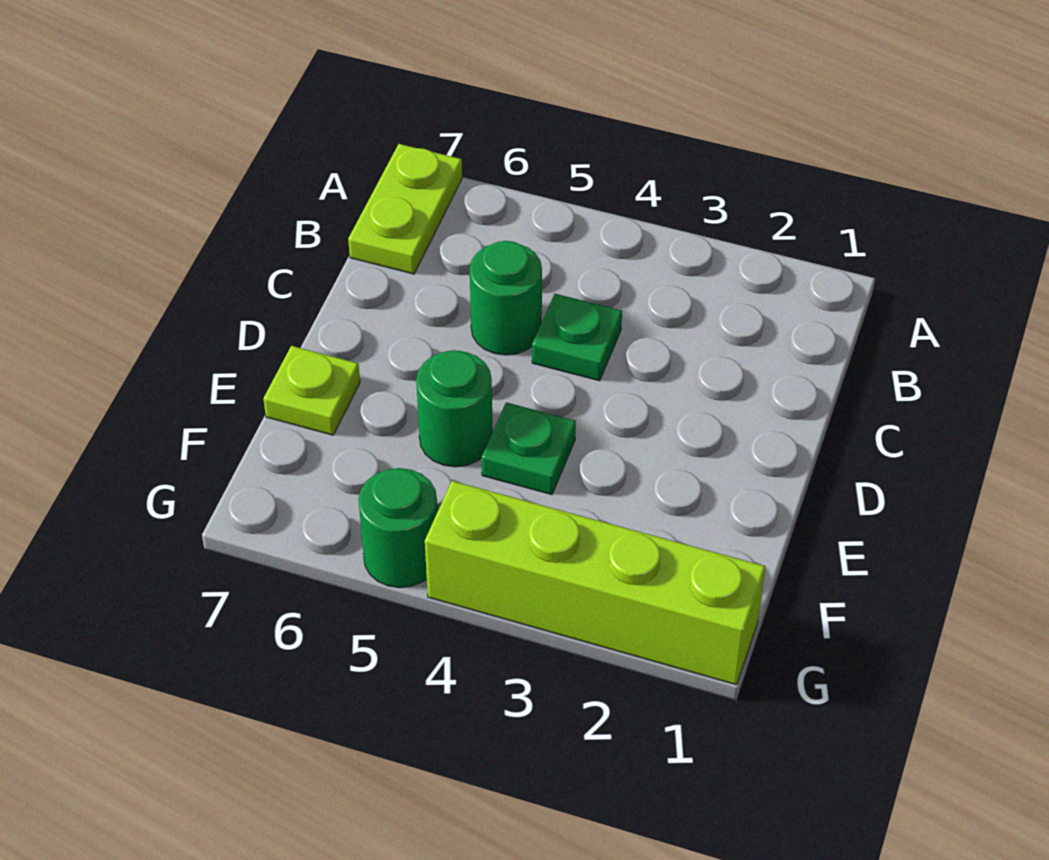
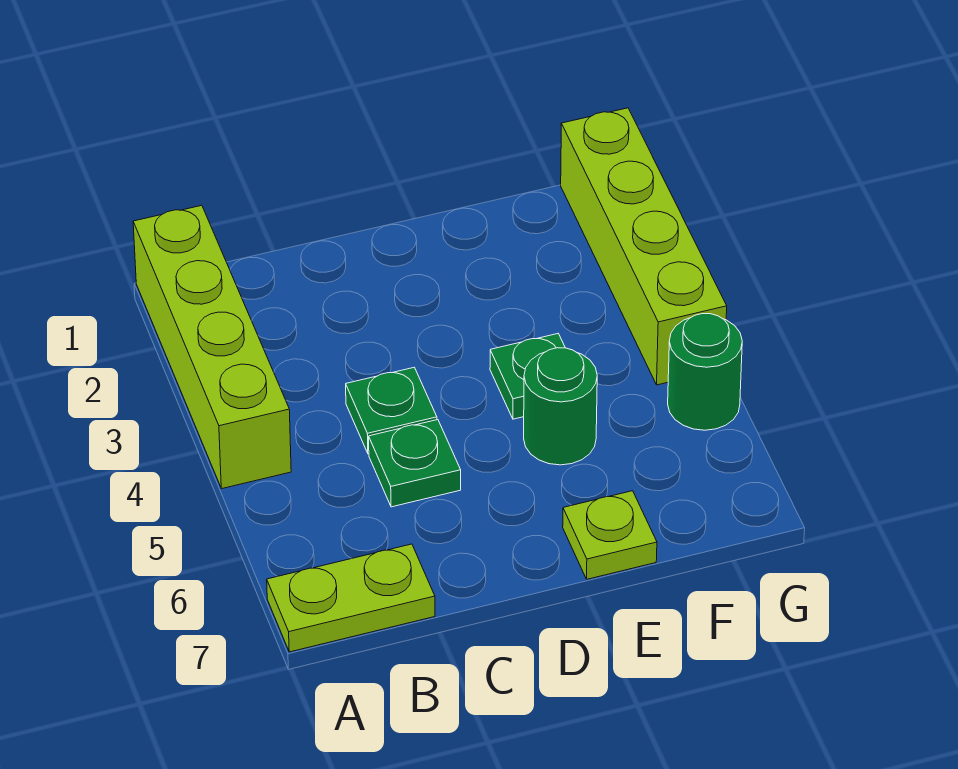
none -> lime 1x4 brick [133,205,291,489]
green 1x1 round brick [470,241,542,355] -> green 1x1 plate [369,420,461,507]

